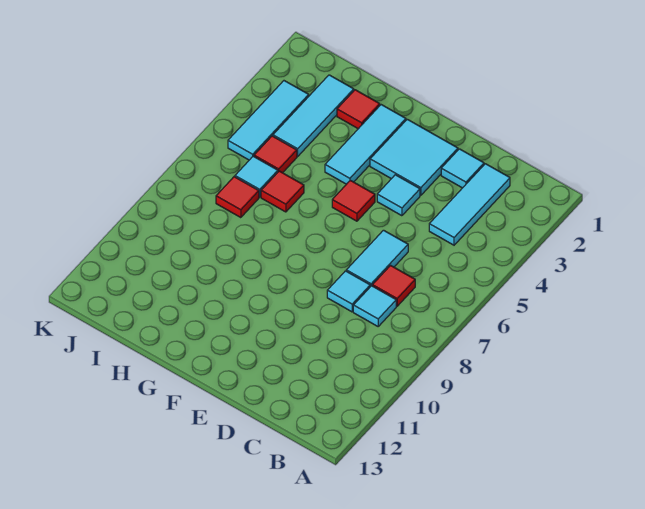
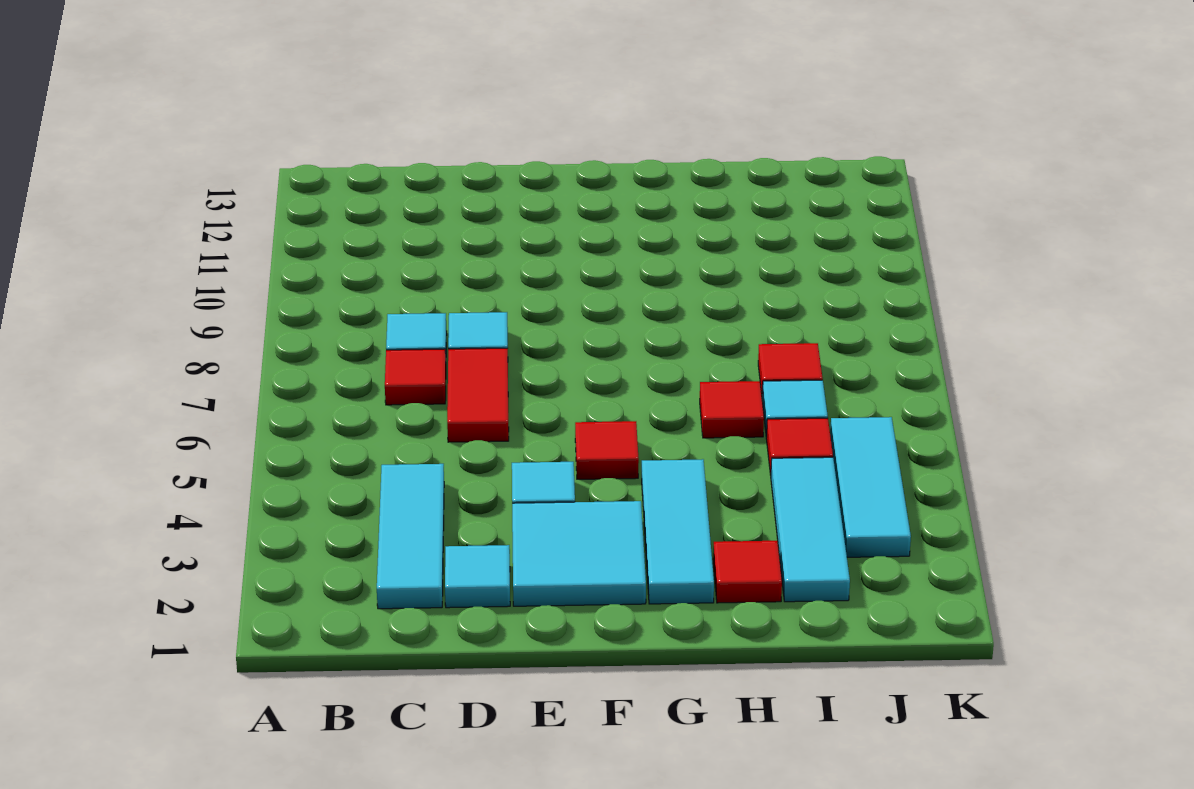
cyan 1x2 tile [346,230,408,287] -> red 1x2 tile [447,348,509,442]

